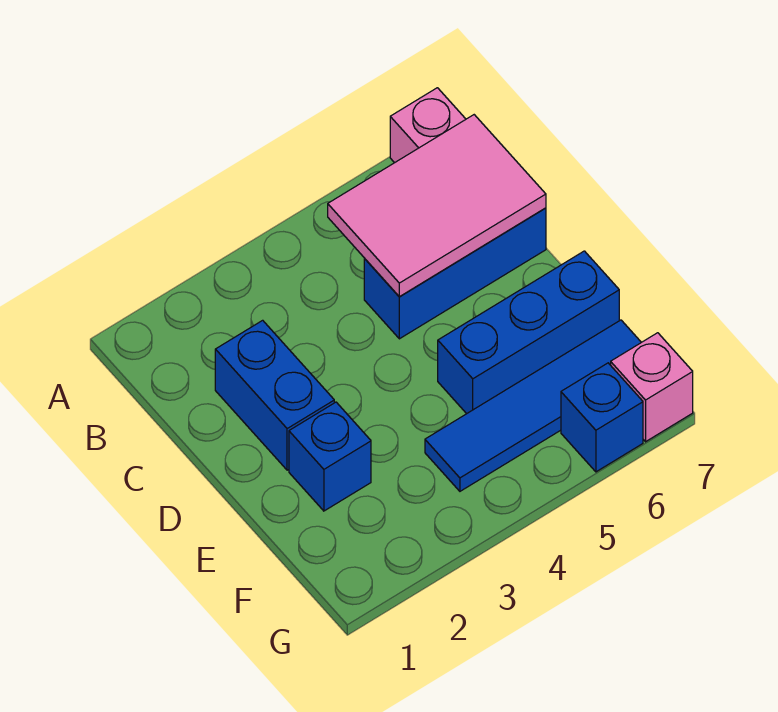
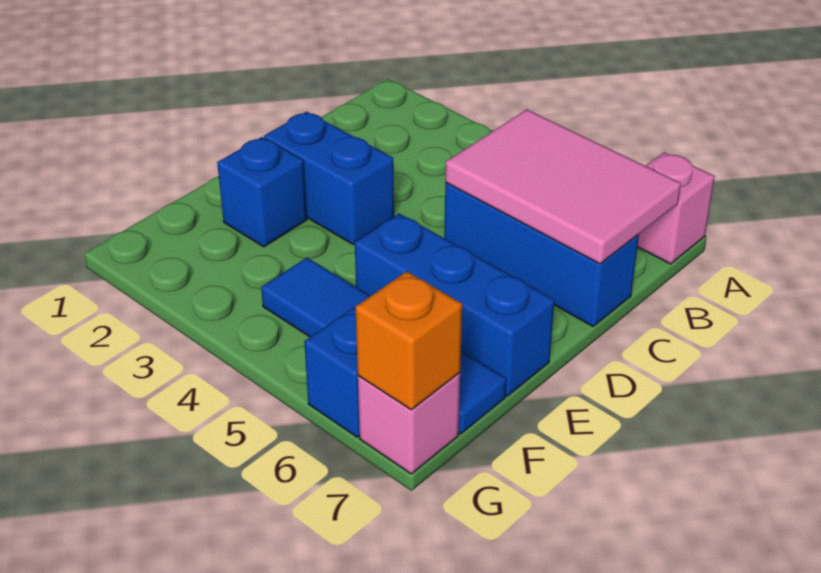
blue 1x2 brick [215,320,334,470] -> blue 1x2 brick turned to [264,112,394,244]
none -> orange 1x1 brick [356,271,462,410]

